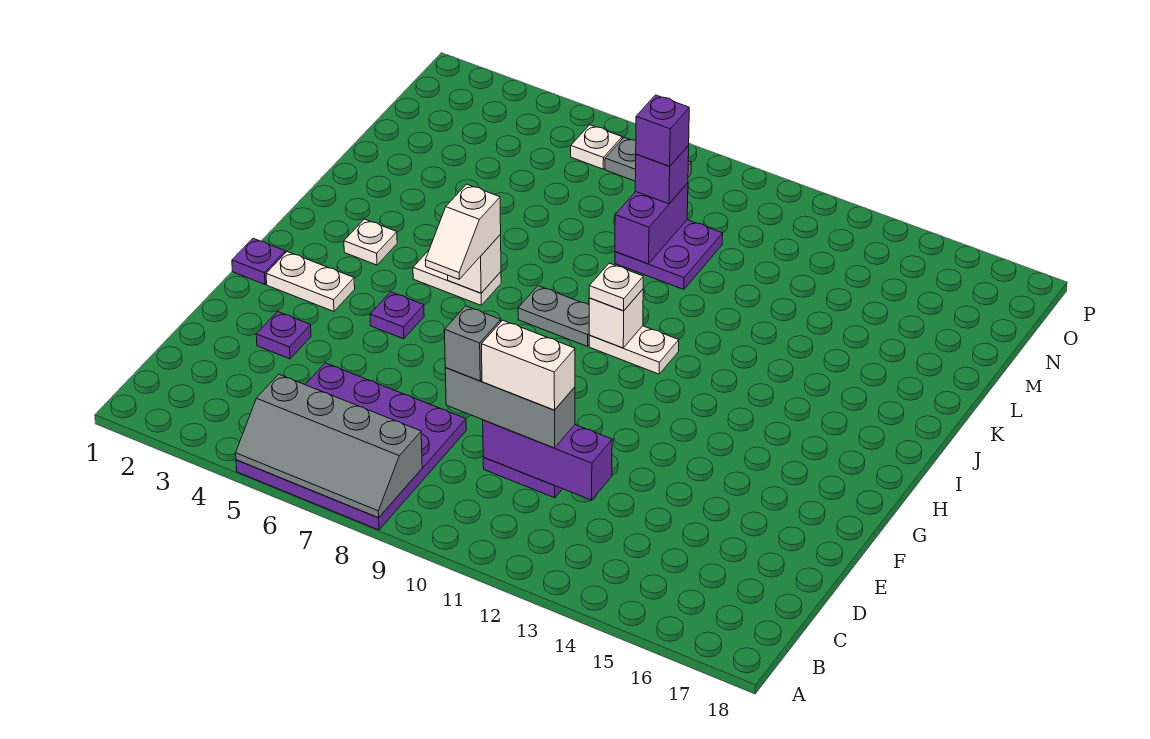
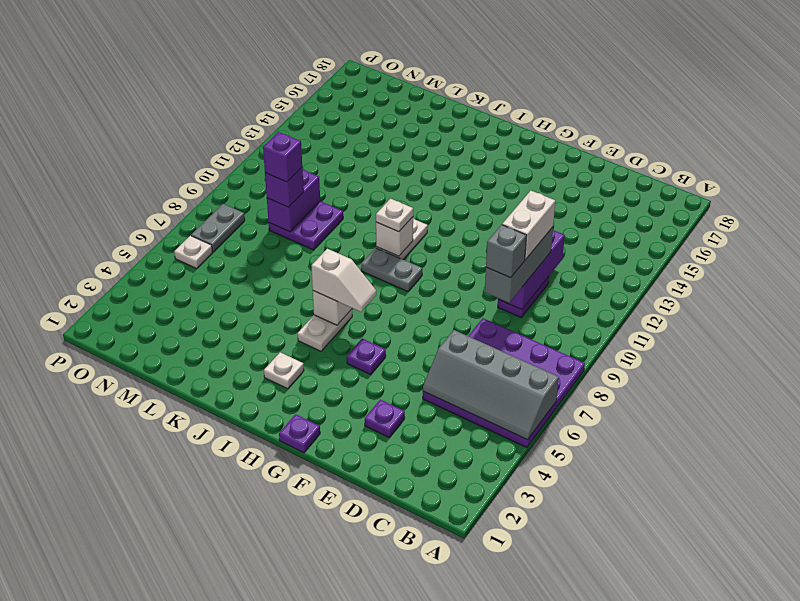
grey 2x4 slope [236,374,422,518] -> grey 2x4 slope turned to [423,330,559,440]
white 1x2 plate [266,252,355,311] -> none
grey 1x2 plate [518,286,589,346] -> grey 1x2 plate turned to [361,248,422,292]
purple 1x2 brick [615,183,688,264] -> purple 1x2 brick turned to [267,170,320,232]

